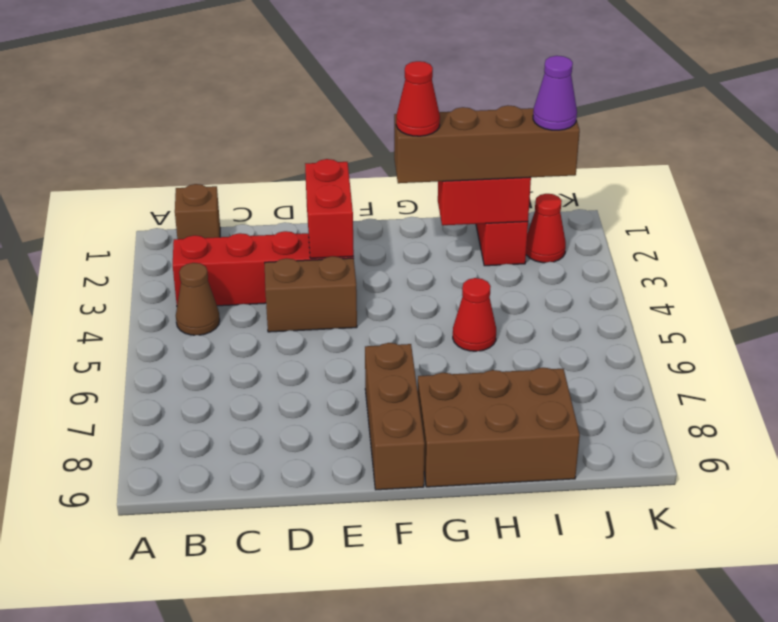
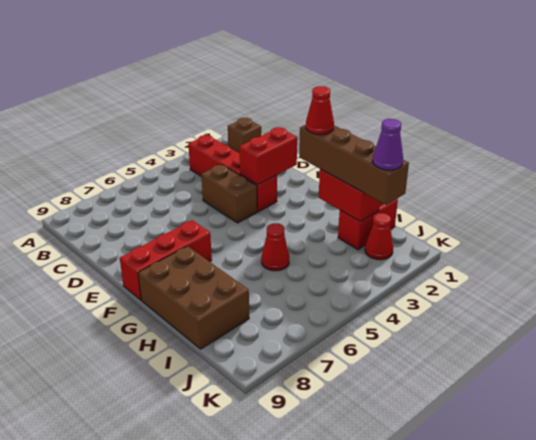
brown 1x1 cone [176,263,220,335] -> none
brown 1x3 brick [365,343,425,490] -> red 1x3 brick [120,220,212,300]

